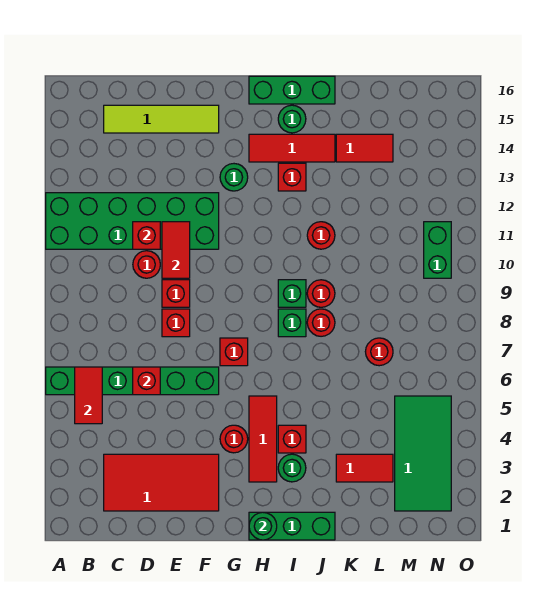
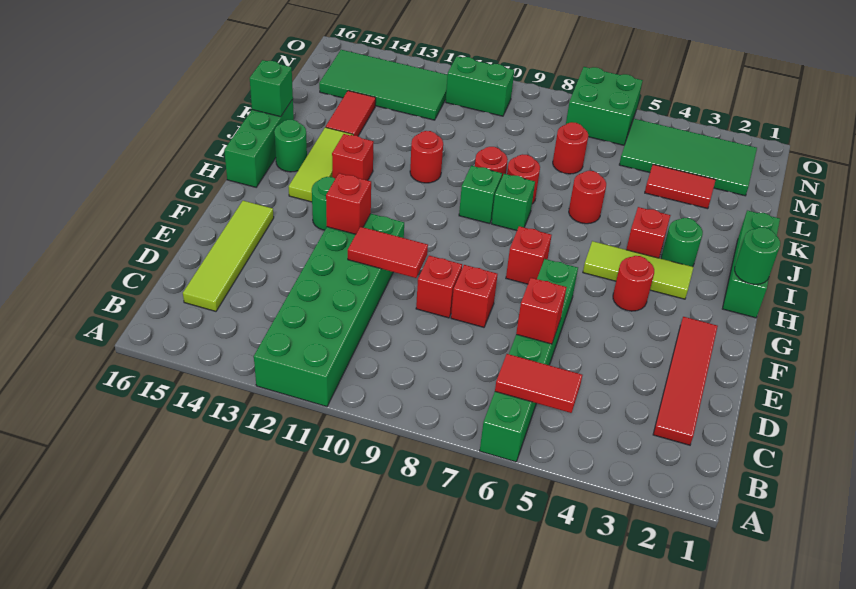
red 2x4 tile [104,454,219,511] -> red 1x4 tile [653,317,718,445]
red 1x1 round brick [133,251,160,278] -> red 1x1 round brick moved to [569,171,606,224]
red 1x1 brick [133,222,160,249] -> red 1x1 brick moved to [326,173,371,234]
red 1x3 tile [249,396,277,482] -> lime 1x3 tile [583,241,694,299]
red 1x3 tile [249,134,335,162] -> lime 1x3 tile [289,127,353,202]
none -> green 1x1 brick [250,60,293,117]
red 1x2 tile [336,454,393,482] -> red 1x2 tile turned to [645,164,715,209]
none -> green 2x4 tile [319,50,447,120]
none -> green 2x2 brick [566,67,643,145]

